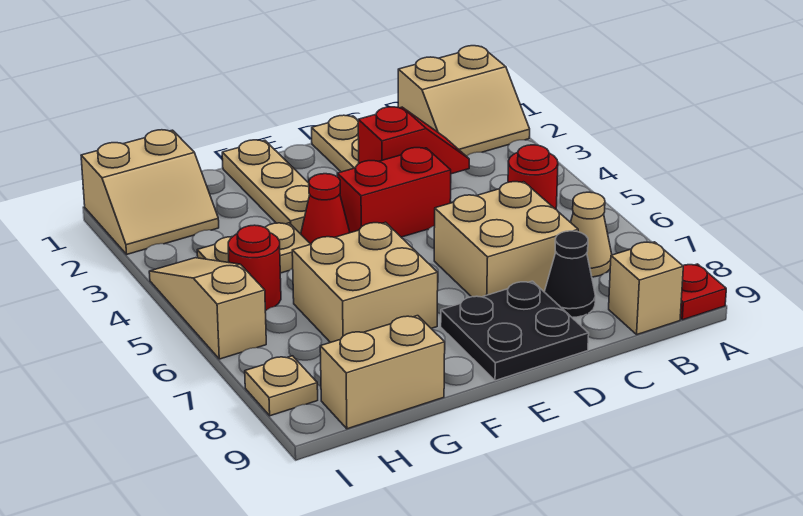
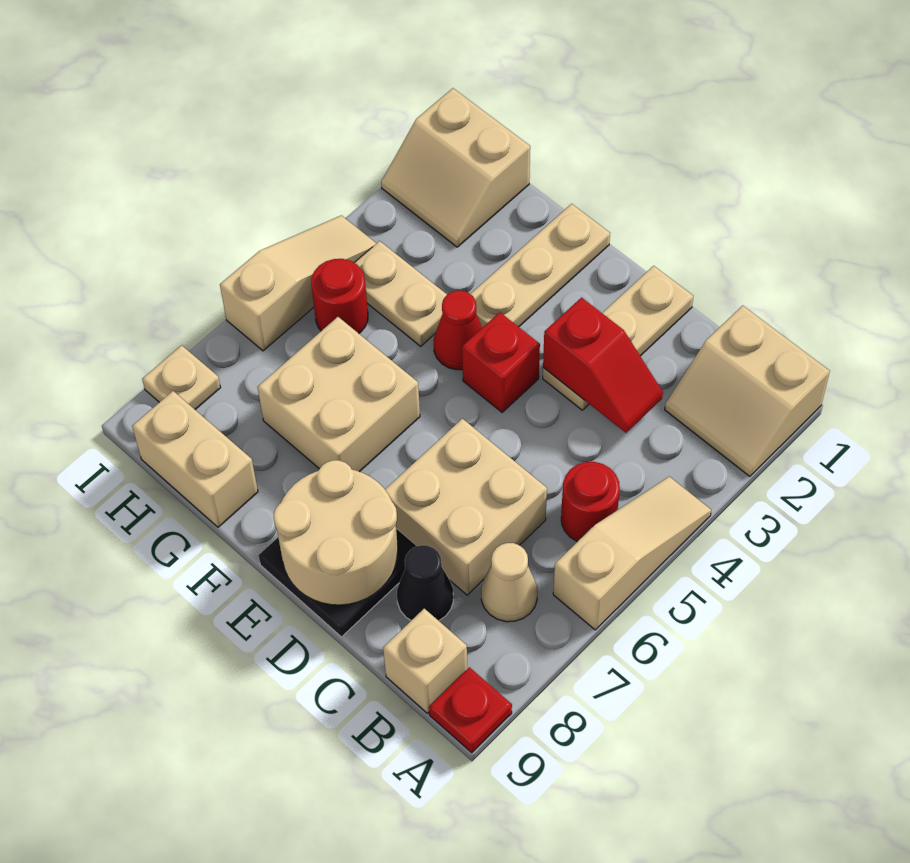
none -> tan 1x3 slope [553,476,711,630]
red 1x2 brick [337,148,451,237] -> red 1x1 brick [462,312,540,412]
none -> tan 2x2 round brick [274,460,398,605]

